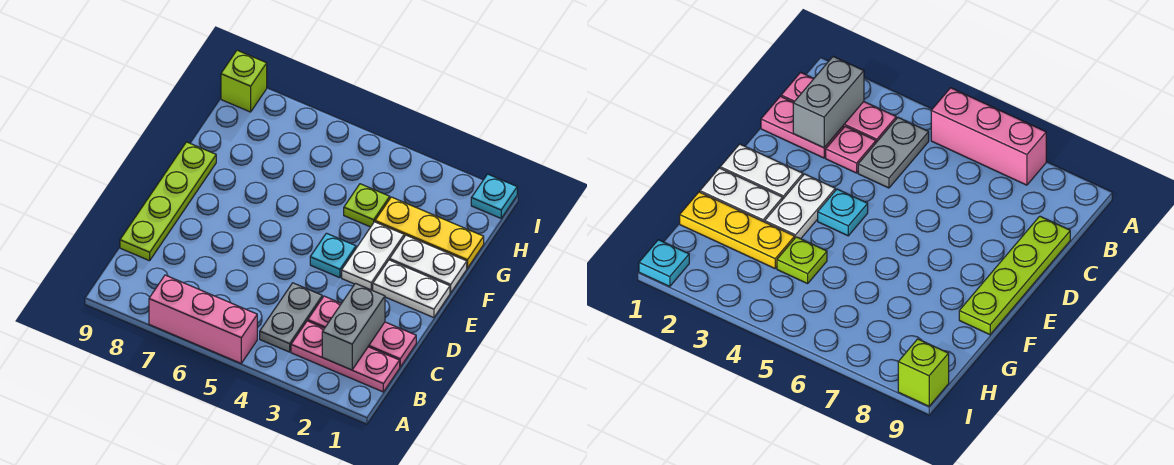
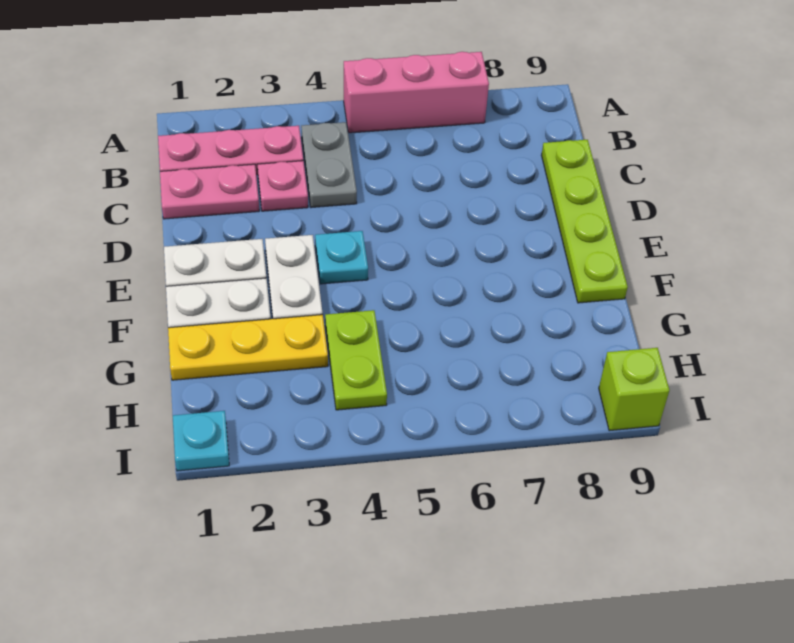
grey 1x2 brick [322,283,385,370] -> none
lime 1x1 plate [344,184,390,227] -> lime 1x2 plate [325,310,387,410]

